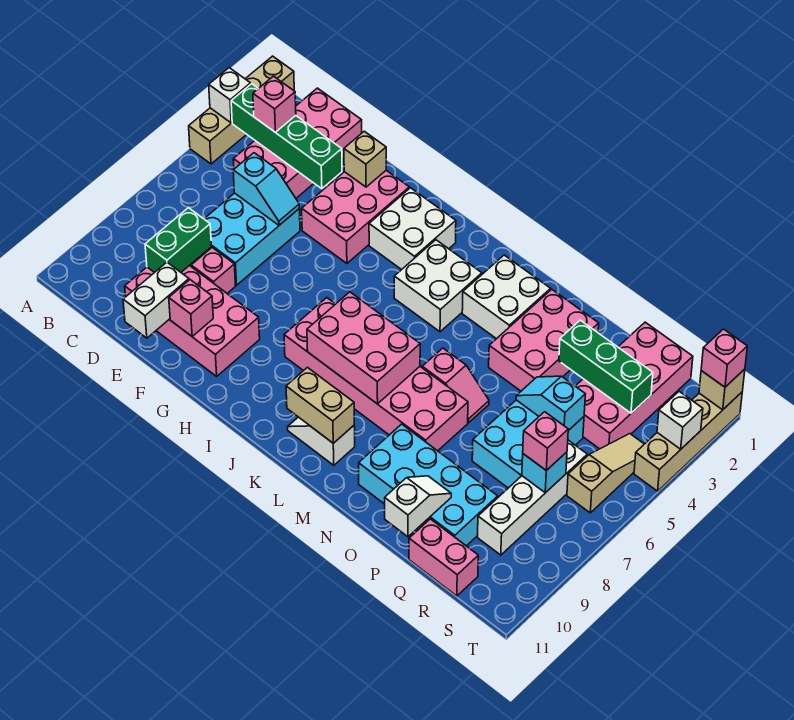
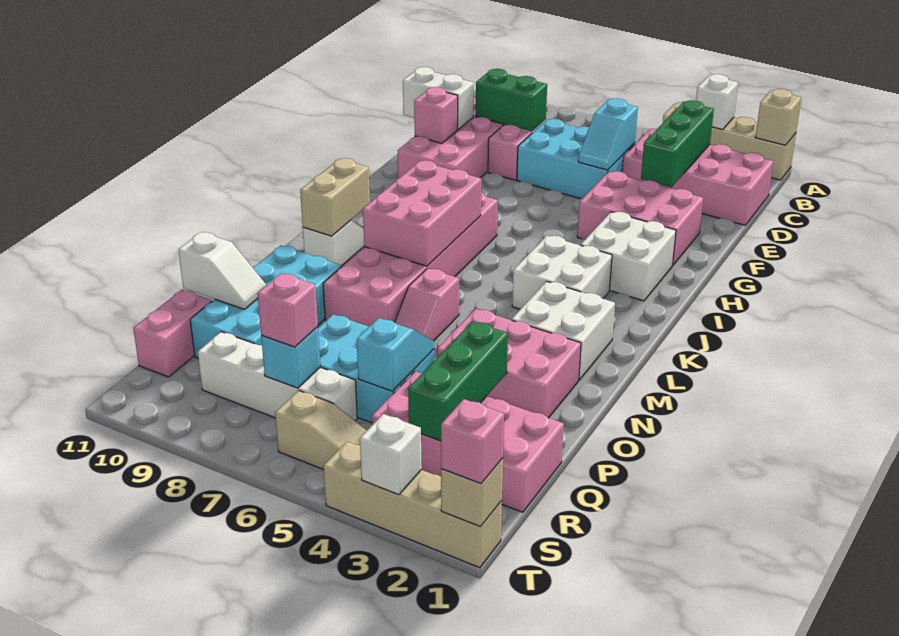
green 1x4 brick [231,84,342,189] -> green 1x3 brick [641,100,714,187]
pink 1x1 brick [253,76,296,132] -> none
tan 1x1 brick [344,131,386,187] -> tan 1x1 brick moved to [755,89,801,145]

